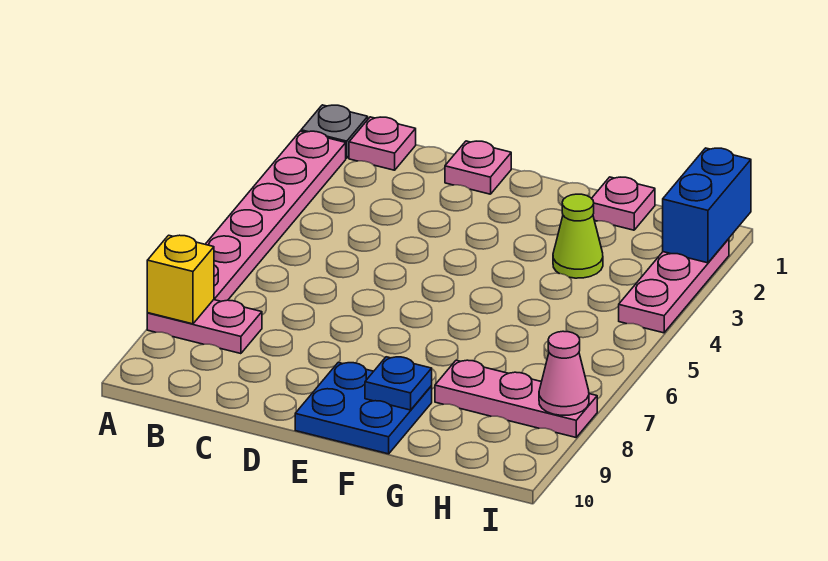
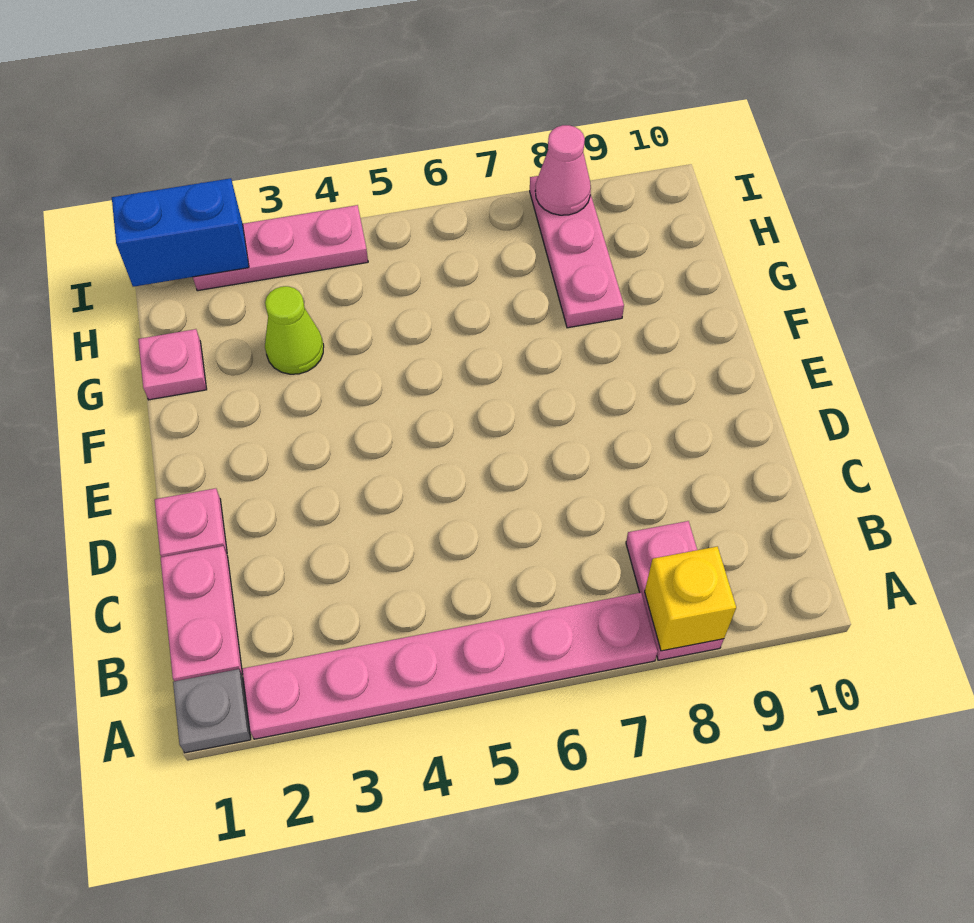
pink 1x1 plate [349,117,416,170] -> pink 1x2 plate [161,546,243,681]
blue 2x2 plate [295,363,432,454] -> none
blue 1x1 plate [365,357,432,410] -> none

